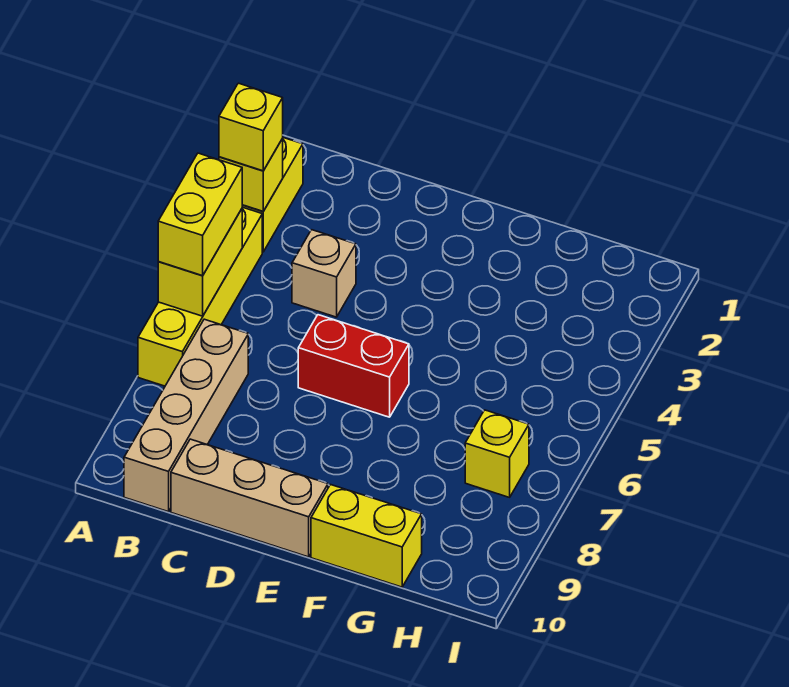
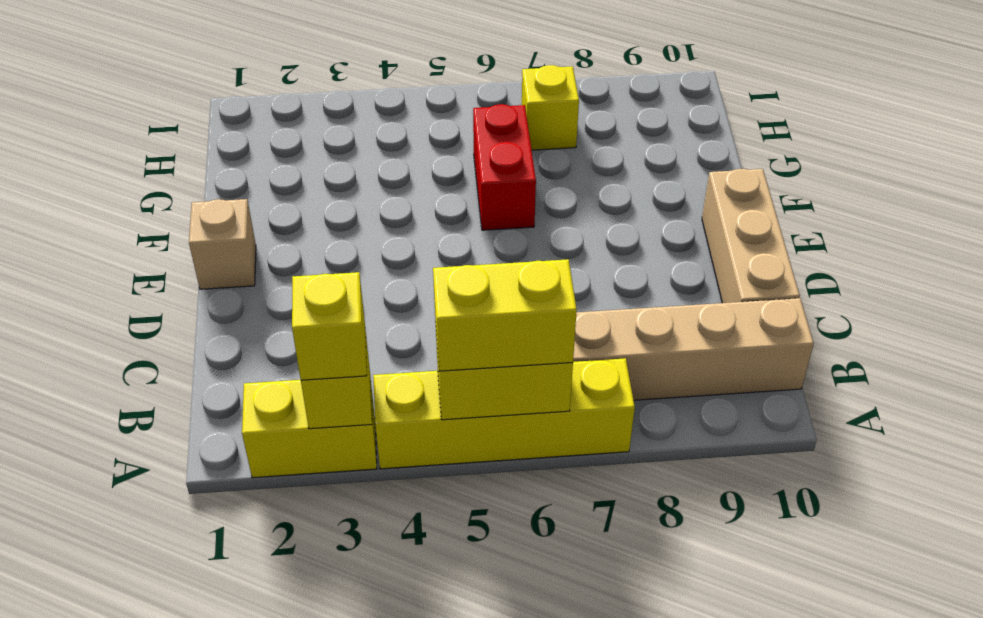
tan 1x1 brick [292,230,356,317] -> tan 1x1 brick moved to [189,199,256,289]
red 1x2 brick [298,315,409,417] -> red 1x2 brick moved to [473,104,536,230]
yellow 1x2 brick [311,485,422,587] -> none

